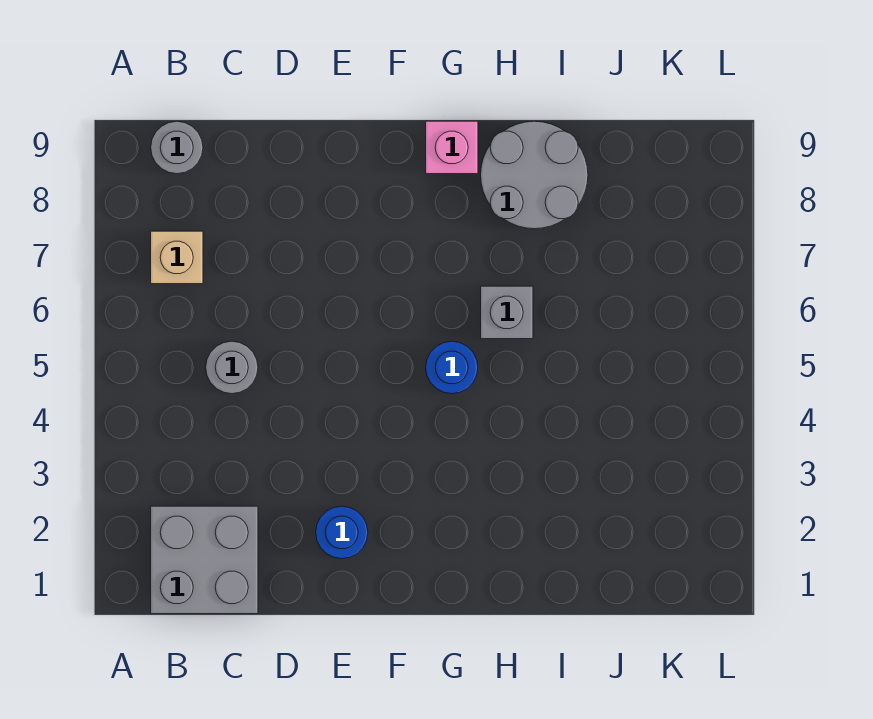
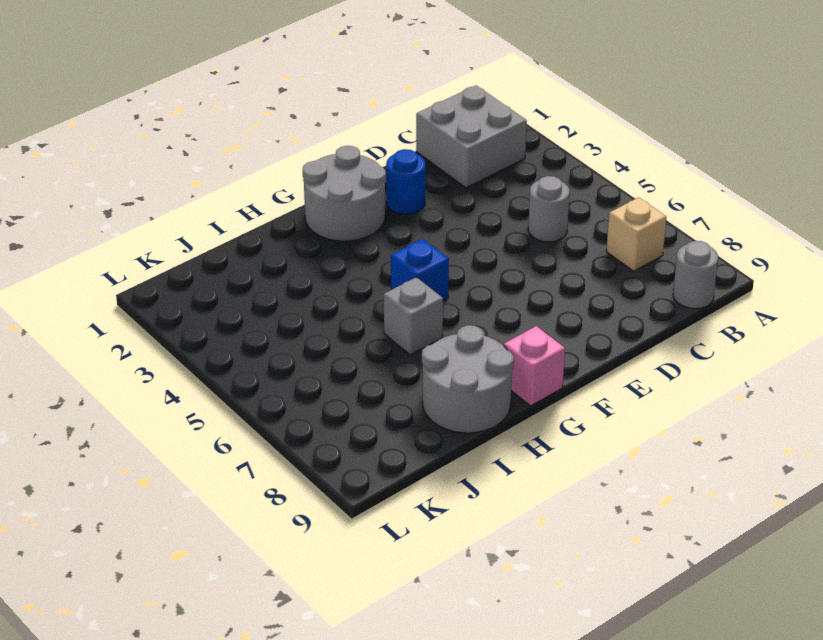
none -> grey 2x2 round brick [303,146,386,241]
blue 1x1 round brick [426,341,478,394] -> blue 1x1 brick [391,239,449,301]

